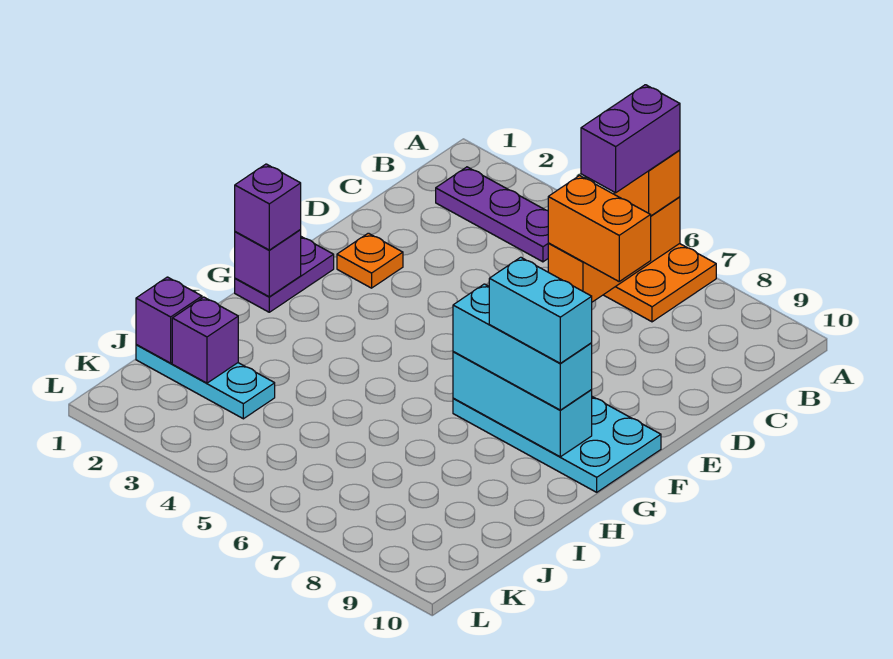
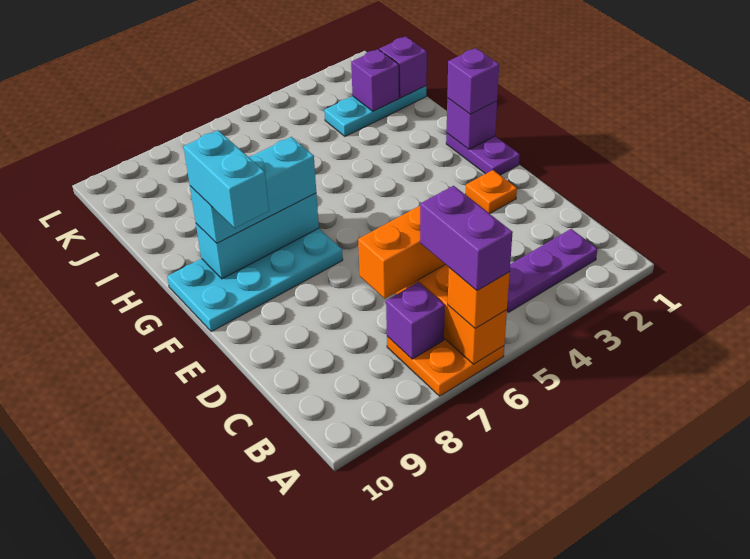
none -> purple 1x1 brick [386,282,445,359]
cyan 1x2 brick [489,257,592,363] -> cyan 1x2 brick turned to [184,130,269,228]

